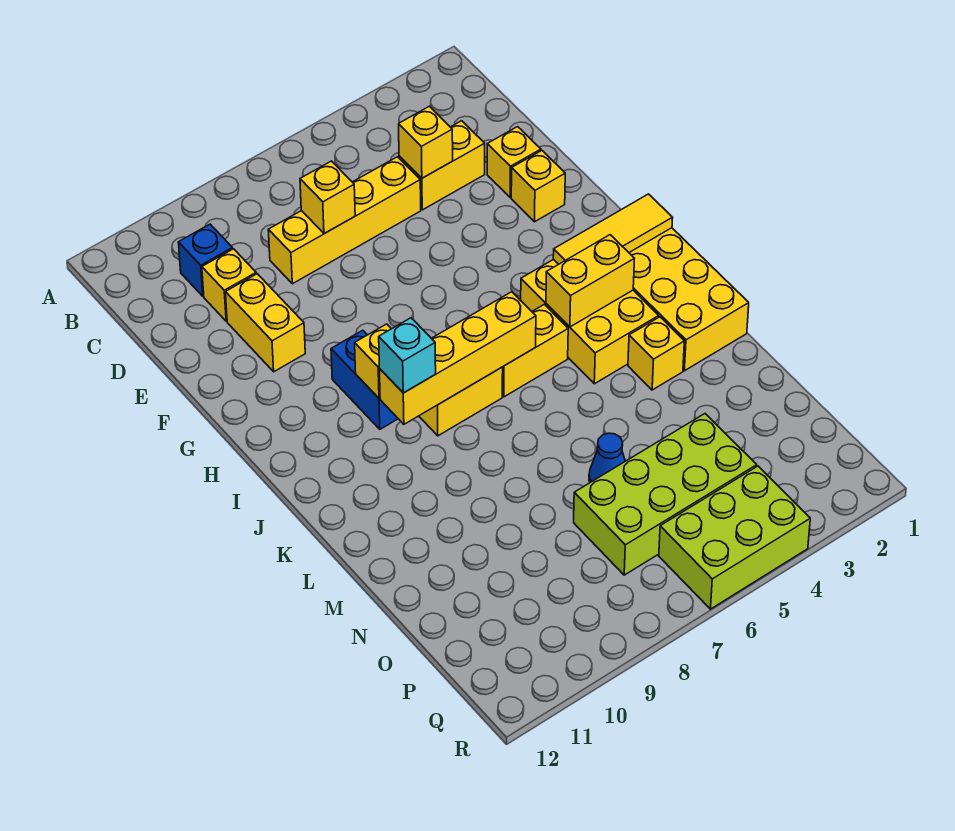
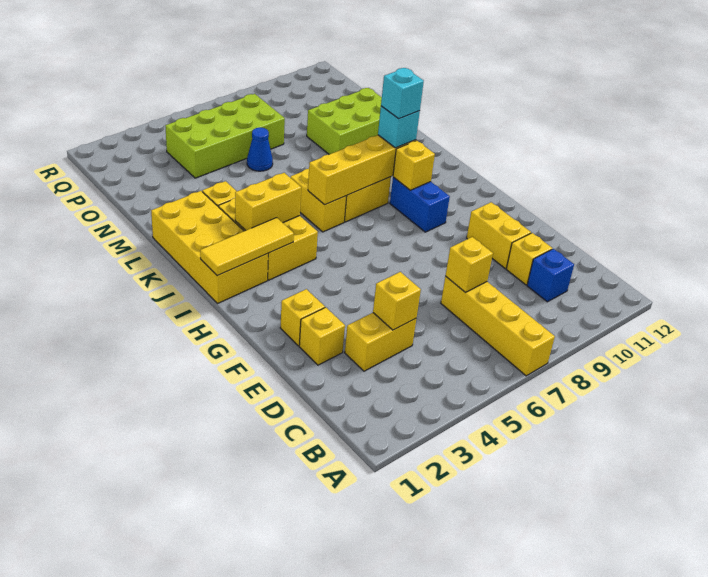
yellow 1x4 brick [268,157,421,284] -> yellow 1x4 brick turned to [441,276,555,376]
yellow 1x2 brick [502,304,568,397] -> yellow 1x2 brick turned to [291,169,347,232]
none -> cyan 1x1 brick [381,68,424,119]
lime 2x3 brick [659,466,810,609] -> lime 2x3 brick moved to [307,88,382,155]

